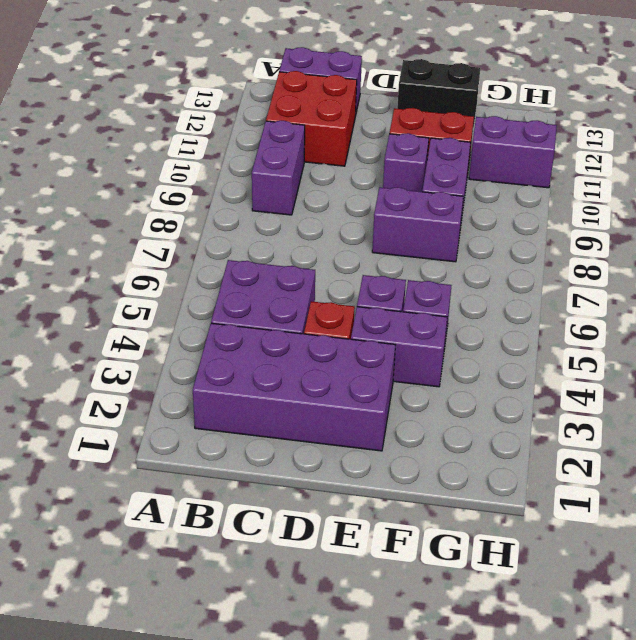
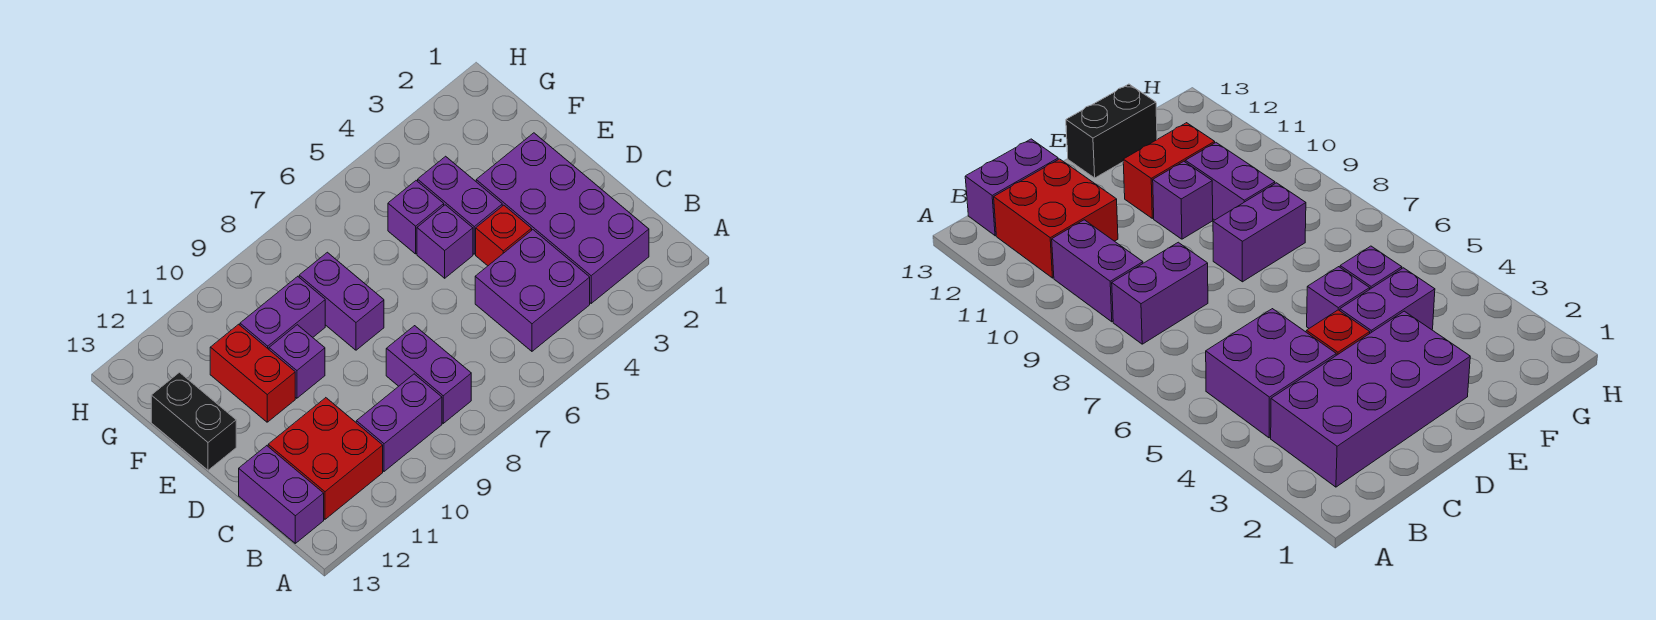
purple 1x2 brick [469,116,557,188] -> purple 1x2 brick moved to [386,326,471,423]

